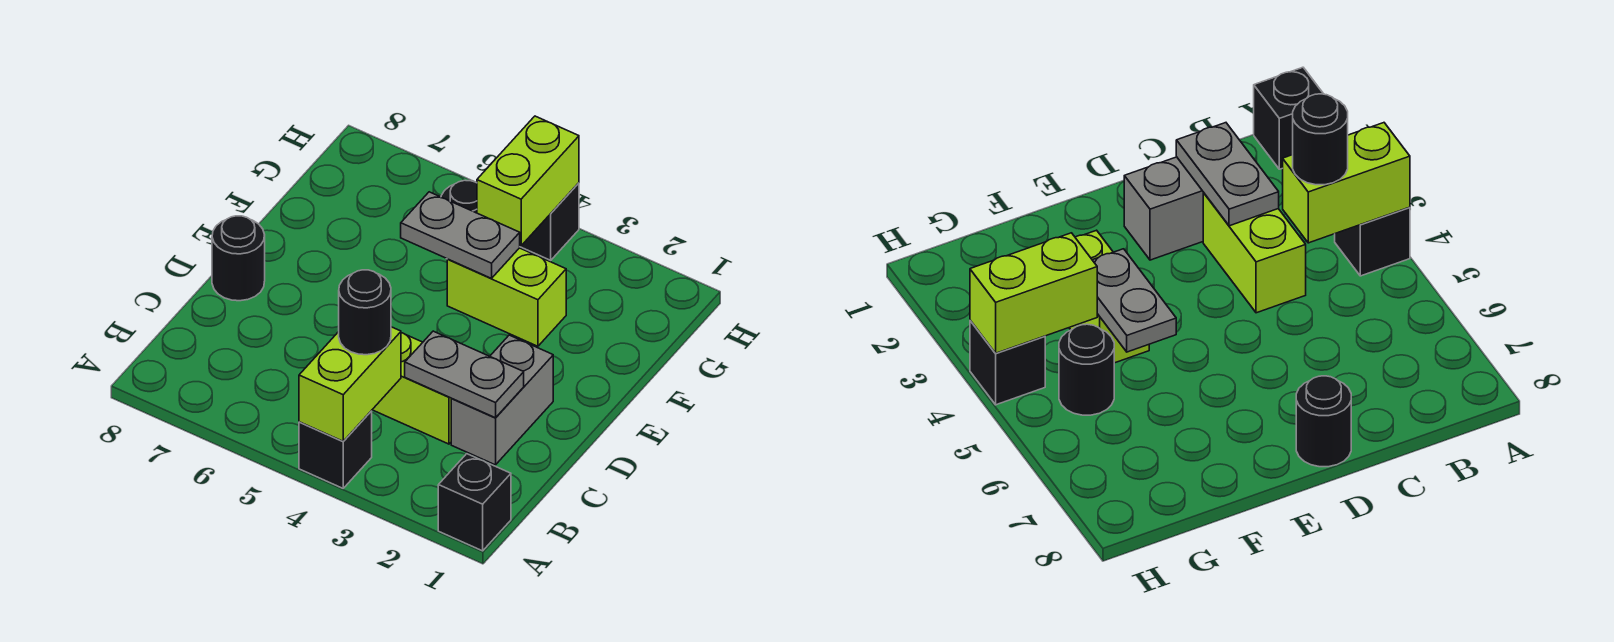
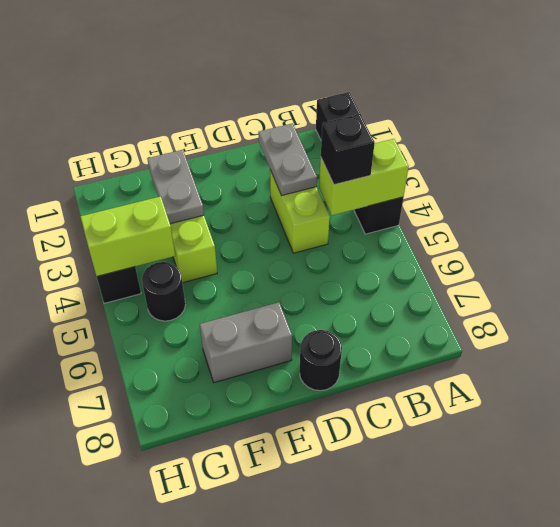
black 1x1 round brick [339,270,391,355] -> black 1x1 brick [321,114,375,185]
grey 1x2 brick [451,335,553,465] -> grey 1x2 brick moved to [200,302,292,383]
grey 1x2 plate [401,192,520,278] -> grey 1x2 plate moved to [147,150,204,224]

